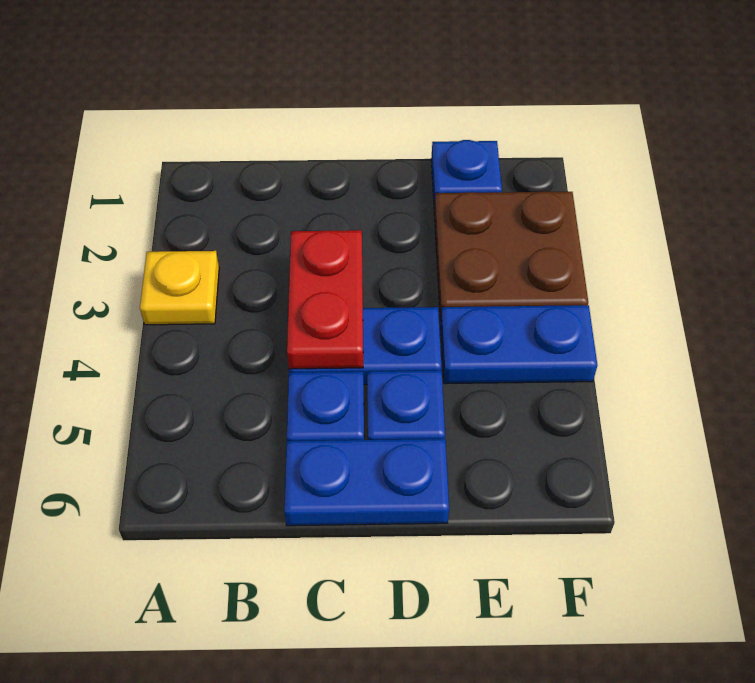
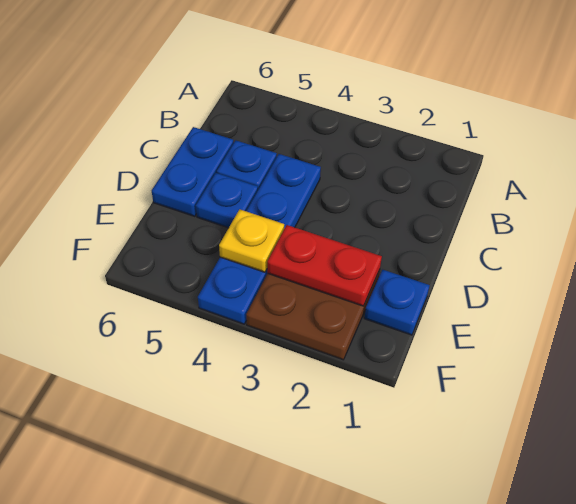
yellow 1x1 plate [140,251,219,325] -> yellow 1x1 plate moved to [219,209,284,272]
red 1x2 plate [287,230,363,369] -> red 1x2 plate moved to [267,225,382,306]

